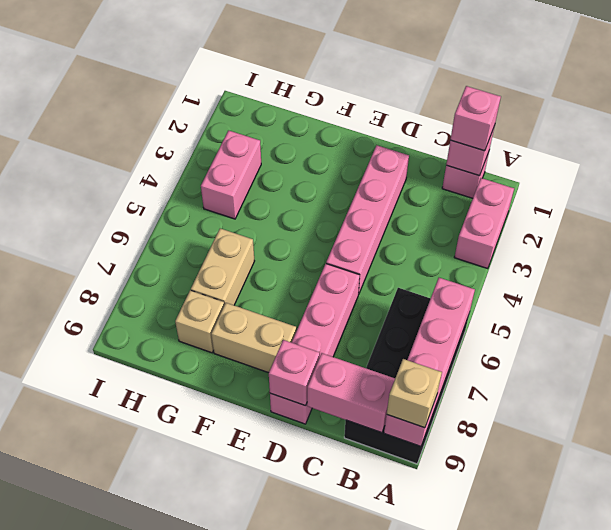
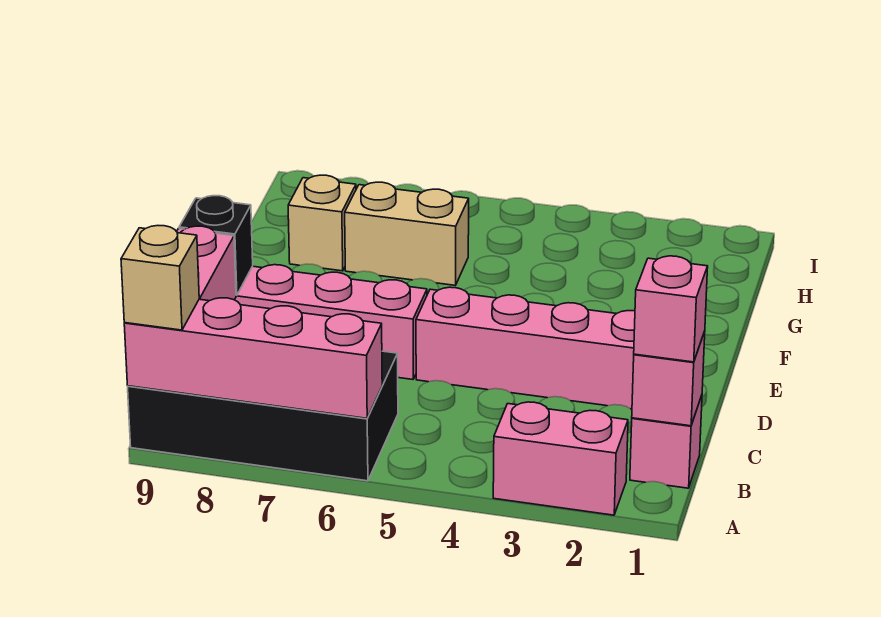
pink 1x1 brick [269,340,320,406] -> black 1x1 brick [179,196,253,295]
tan 1x2 brick [211,303,296,373] -> none
pink 1x2 brick [201,130,261,219] -> none

